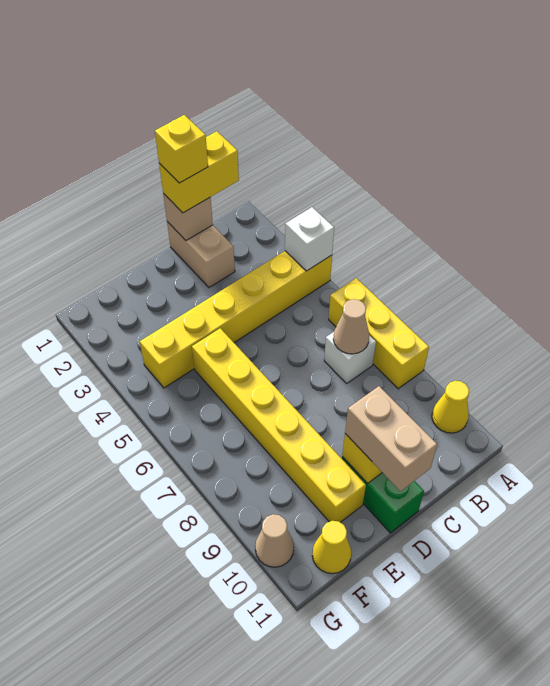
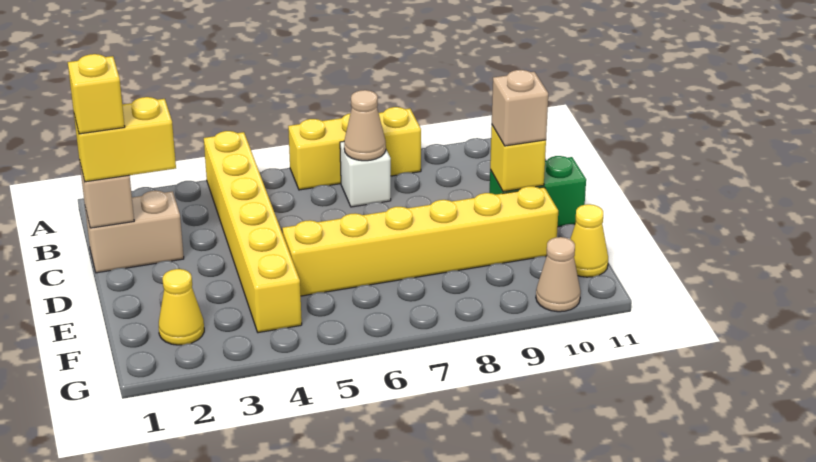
white 1x1 brick [285,207,334,271] -> none
yellow 1x1 cone [432,381,469,433] -> yellow 1x1 cone moved to [159,269,204,345]
yellow 1x2 brick [159,131,239,213] -> yellow 1x2 brick turned to [74,97,176,182]
tan 1x2 brick [345,386,437,491] -> tan 1x1 brick [492,70,548,146]

